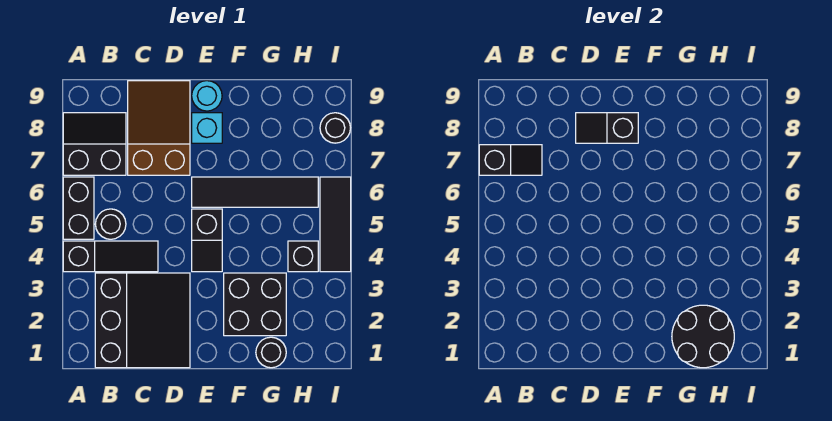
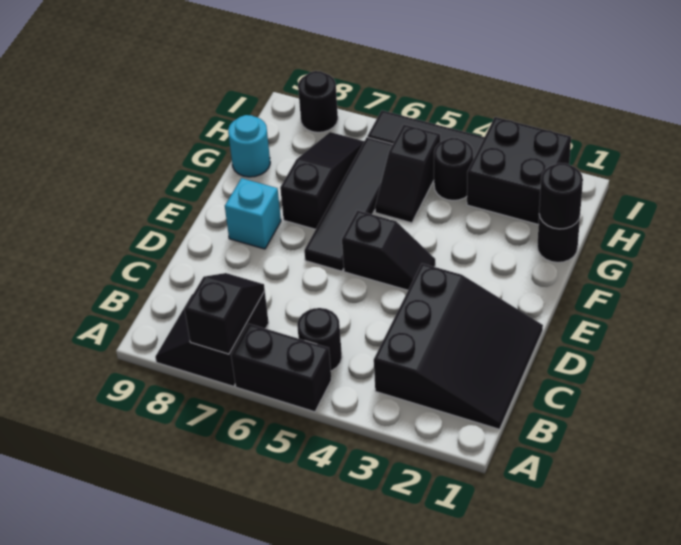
black 1x3 slope [63,241,158,272] -> black 1x3 slope moved to [280,132,364,229]
black 3x3 slope [95,273,190,368] -> black 3x3 slope turned to [374,264,543,429]
brown 2x3 slope [128,81,190,175] -> none
black 1x2 slope [576,113,638,143] -> black 1x2 slope moved to [375,125,440,223]
cyan 1x1 round brick [192,81,222,111] -> cyan 1x1 round brick moved to [228,115,270,177]
black 2x2 brick [224,273,286,336] -> black 2x2 brick moved to [467,117,571,225]
black 2x2 round brick [672,305,734,368] -> black 1x1 round brick [539,163,583,229]
black 1x1 brick [288,241,318,272] -> black 1x1 round brick [434,138,473,200]

